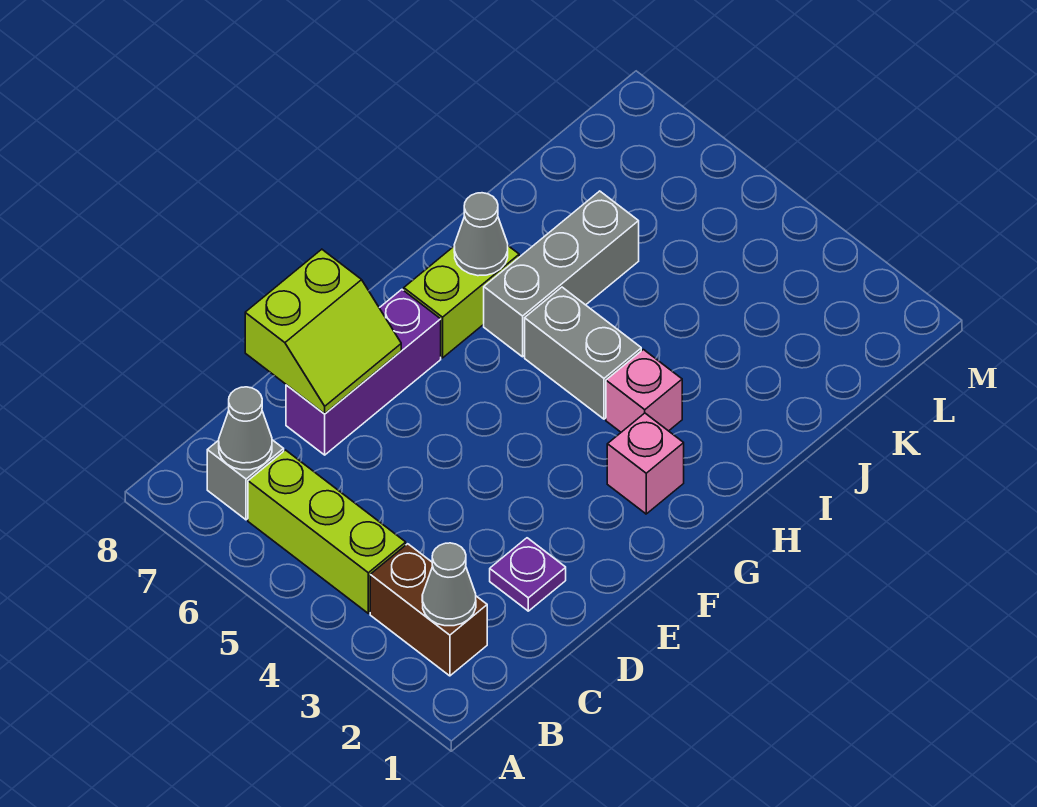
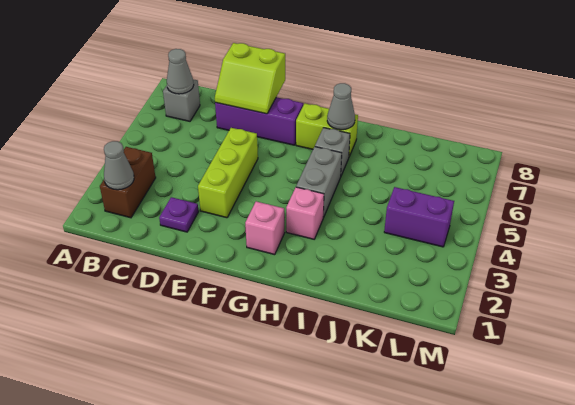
lime 1x3 brick [248,450,406,613] -> lime 1x3 brick moved to [198,128,258,218]
grey 1x3 brick [484,191,639,357] -> grey 1x1 brick [315,128,350,176]
none -> purple 1x2 brick [384,187,454,247]

